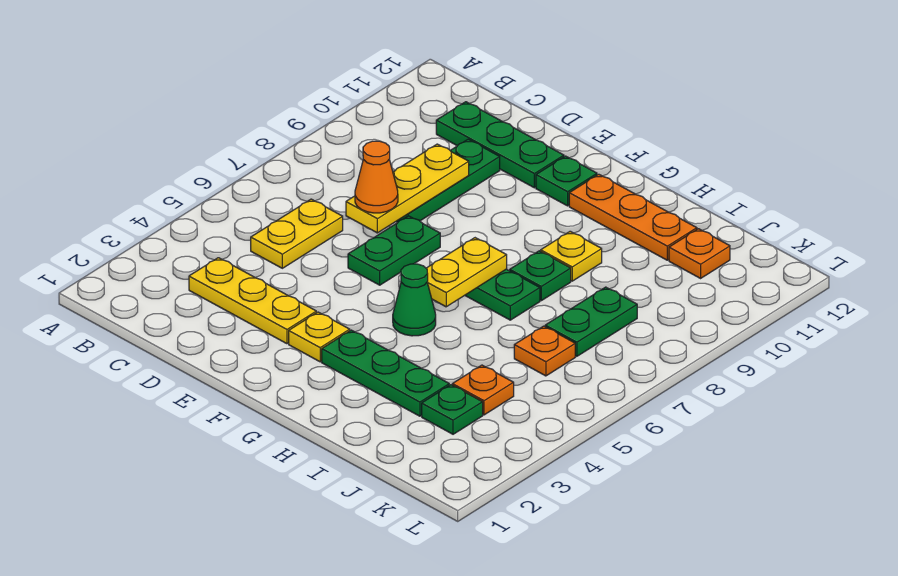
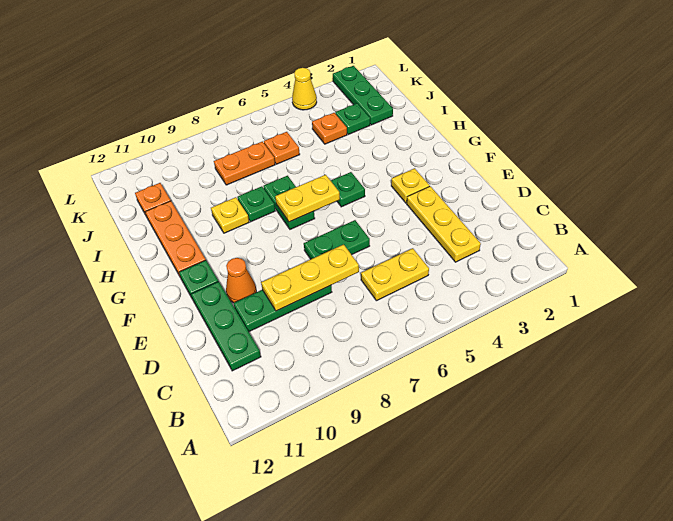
orange 1x1 cone [355,141,398,213] -> orange 1x1 cone moved to [226,258,256,303]
green 1x3 plate [322,330,449,416] -> green 1x3 plate moved to [333,66,393,125]
green 1x1 cone [393,264,436,336] -> green 1x1 plate [331,172,365,207]
green 1x2 plate [545,287,637,356] -> orange 1x2 plate [214,142,275,185]
none -> yellow 1x1 cone [292,68,317,110]

